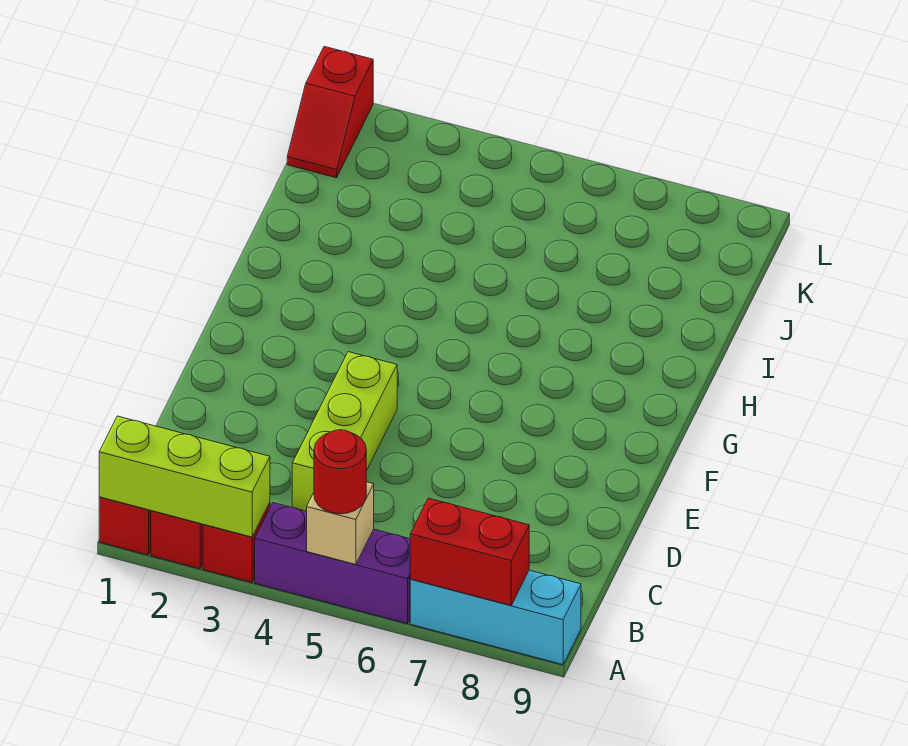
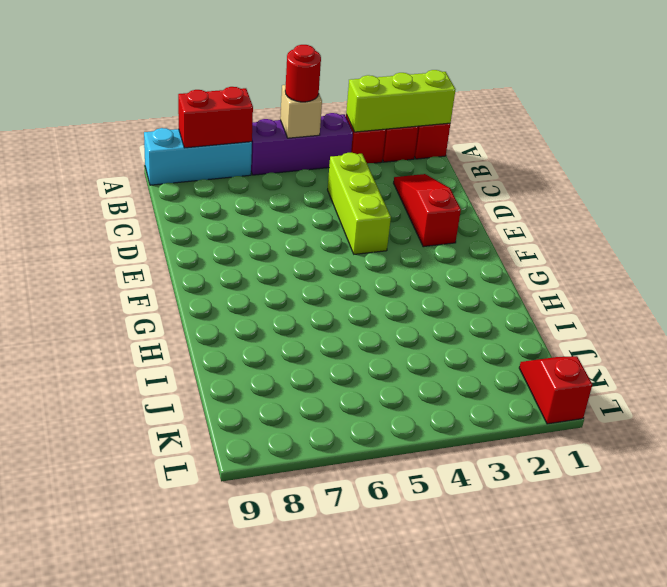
none -> red 1x3 slope [394,174,461,247]

